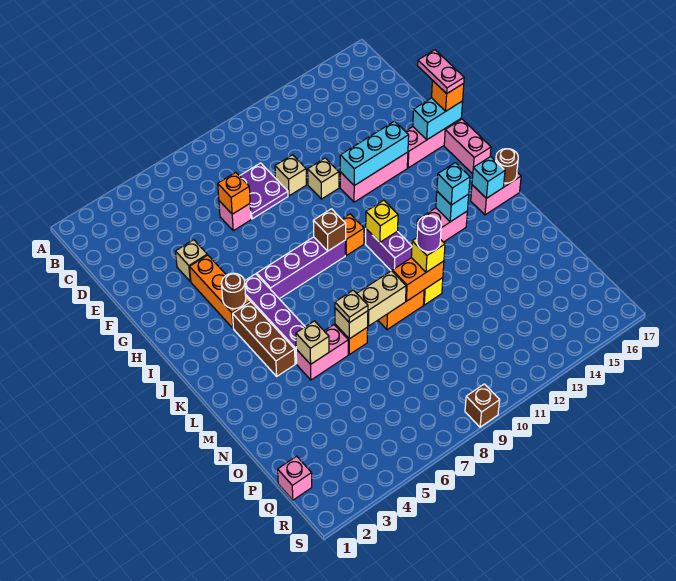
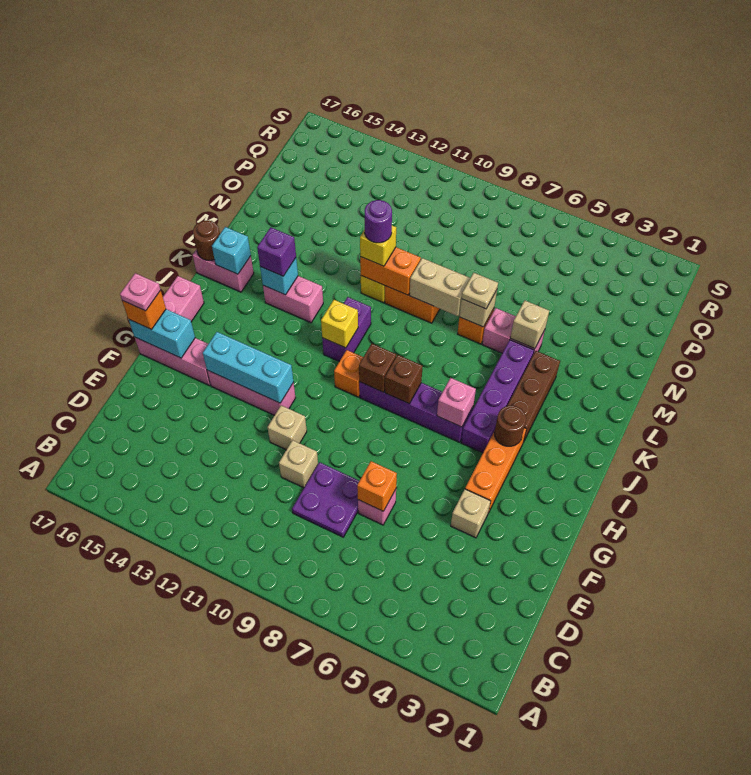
pink 1x2 plate [418,50,464,94] -> pink 1x1 plate [120,273,161,311]
cyan 1x1 brick [437,163,470,205] -> purple 1x1 brick [257,227,296,276]
pink 1x1 brick [278,456,312,500] -> pink 1x1 brick moved to [437,378,476,427]
brown 1x1 brick [465,384,500,427] -> brown 1x1 brick moved to [385,355,423,404]

